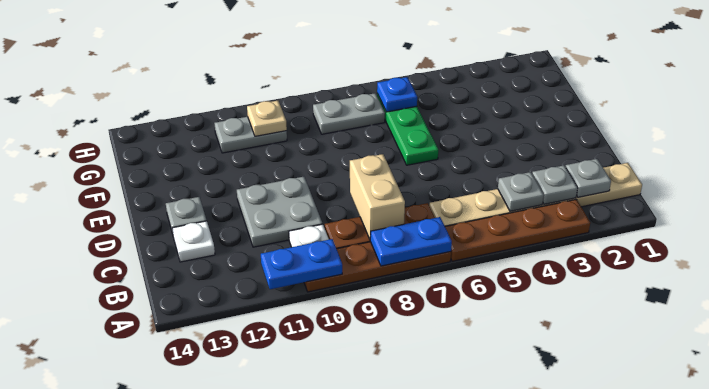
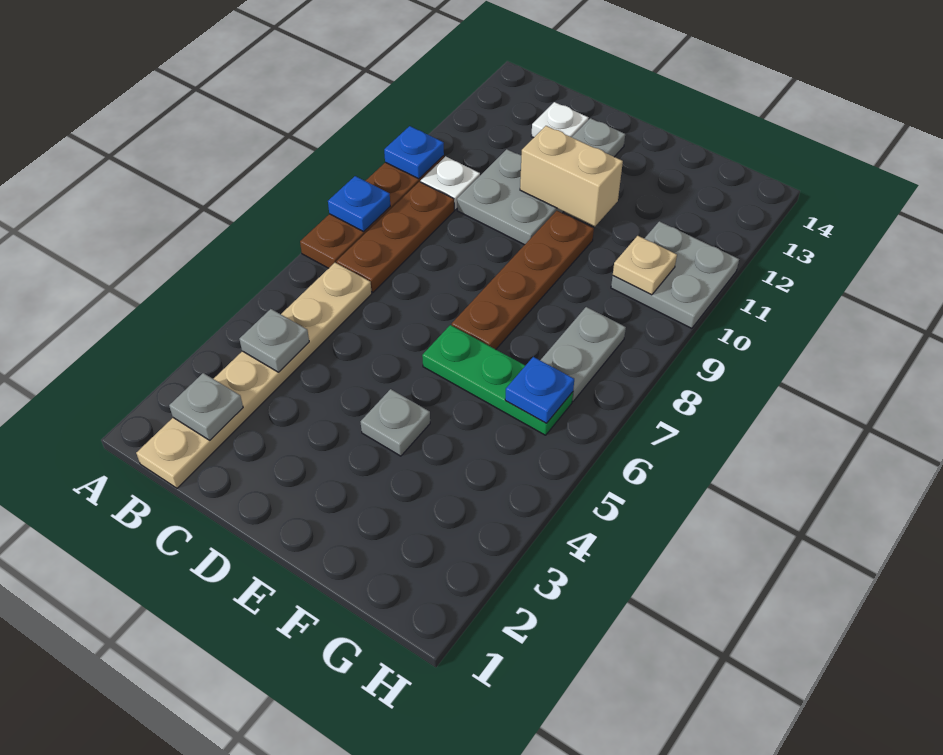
brown 1x4 plate [445,199,590,261] -> brown 1x4 plate moved to [452,211,594,349]
blue 1x2 plate [370,217,452,266] -> blue 1x1 plate [328,176,390,232]
blue 1x2 plate [261,239,342,289] -> blue 1x1 plate [384,126,444,179]
grey 1x1 plate [532,165,577,204] -> grey 1x1 plate moved to [361,389,430,456]
tan 1x2 brick [350,154,405,239] -> tan 1x2 brick moved to [520,126,623,226]
grey 1x2 plate [215,117,287,153] -> grey 2x2 plate [611,221,739,328]

